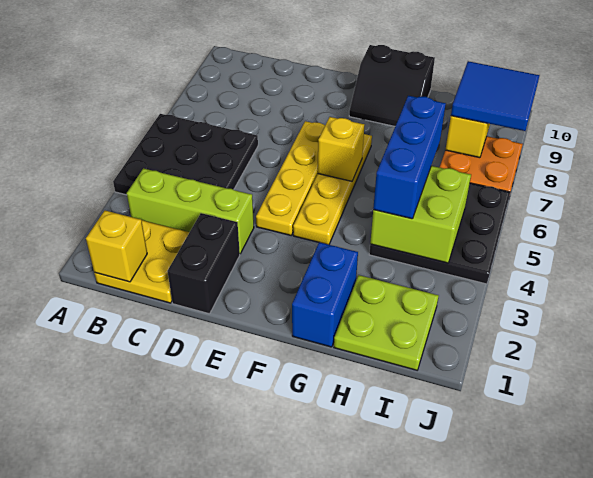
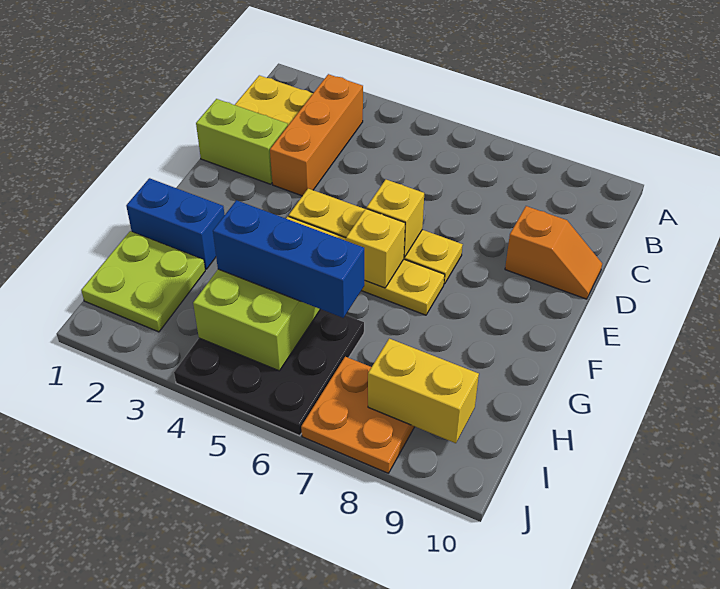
black 3x3 plate [113,114,258,195] -> none
yellow 1x1 brick [86,211,147,282] -> yellow 1x1 brick moved to [367,179,424,257]
lime 1x3 brick [127,168,254,254] -> orange 1x3 brick [270,74,363,196]
black 1x2 brick [167,213,240,314] -> lime 1x2 brick [196,99,288,184]
none -> orange 1x2 slope [505,206,602,299]
black 2x2 slope [349,45,435,126] -> none
blue 2x2 tile [451,61,540,131] -> none

